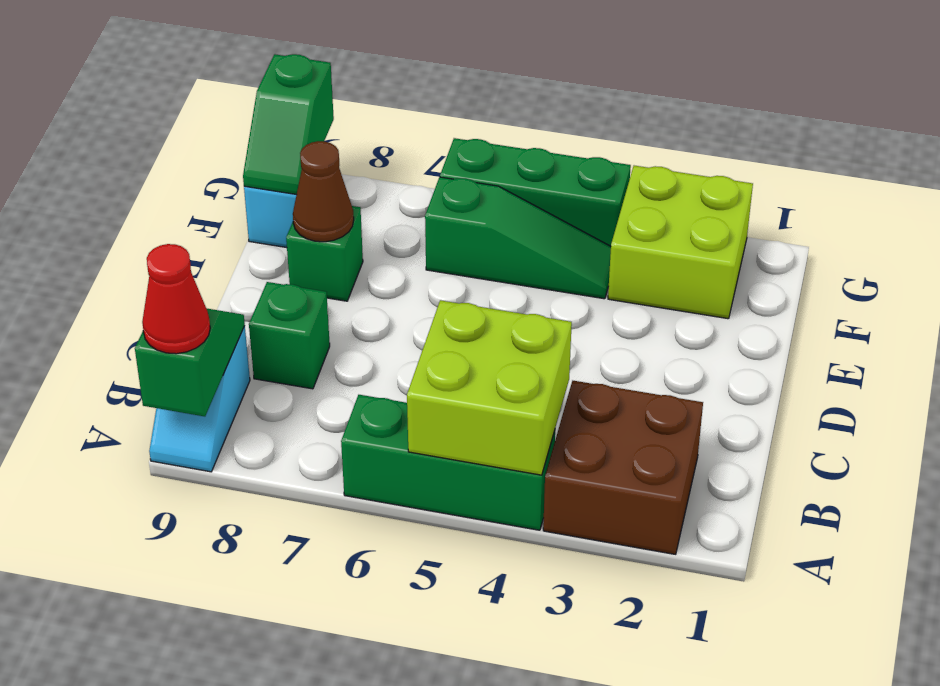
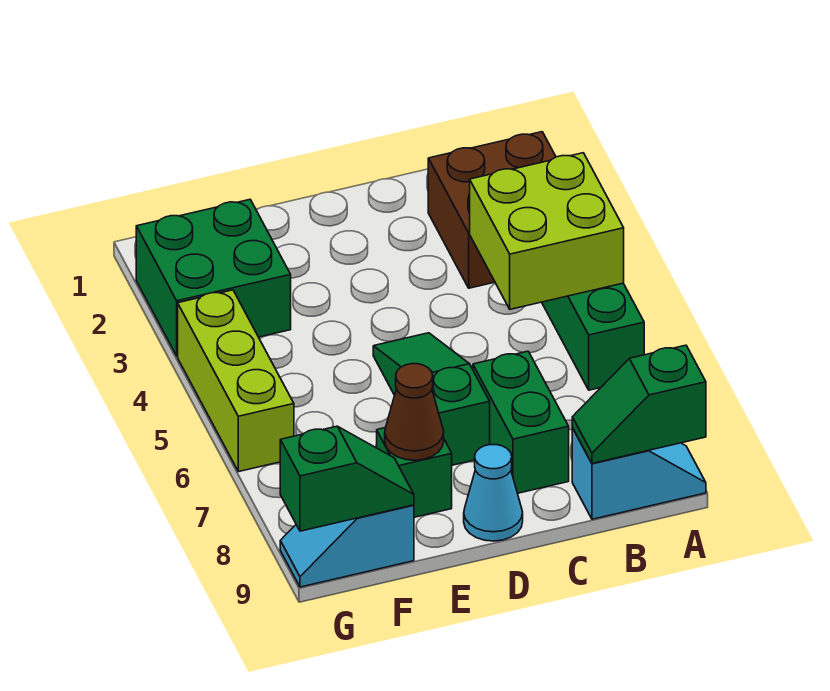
red 1x1 cone [142,244,210,354] -> none
green 1x1 brick [249,282,330,389] -> green 1x2 brick [473,351,569,493]
none -> cyan 1x1 cone [464,445,523,541]
lime 2x2 brick [608,166,753,319] -> green 2x2 brick [136,200,291,356]
green 1x3 slope [425,177,611,299] -> green 1x3 slope moved to [373,333,490,465]
green 1x3 brick [440,138,631,246] -> lime 1x3 brick [178,290,294,472]

